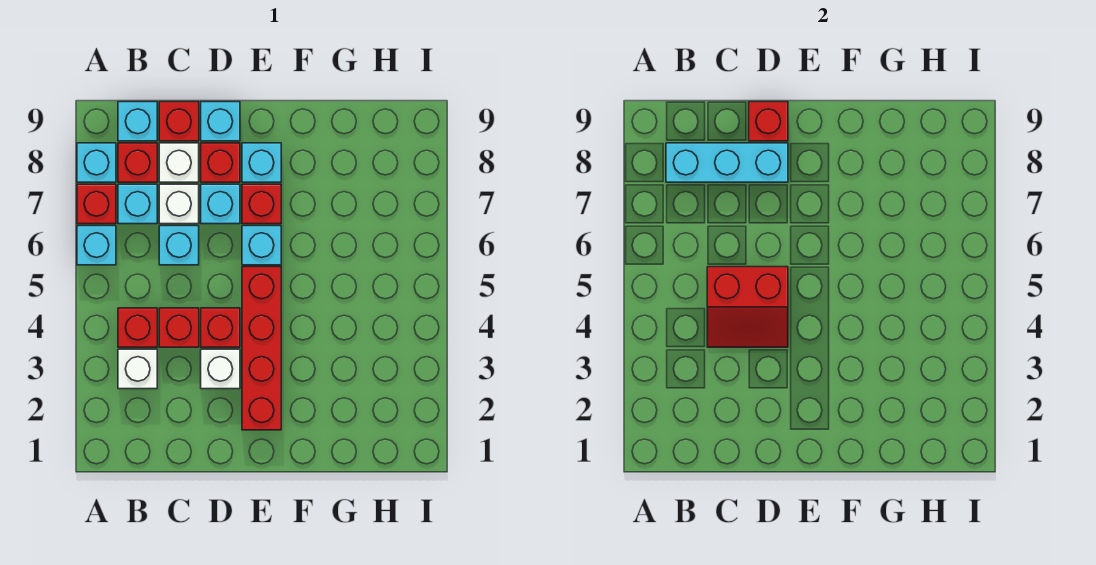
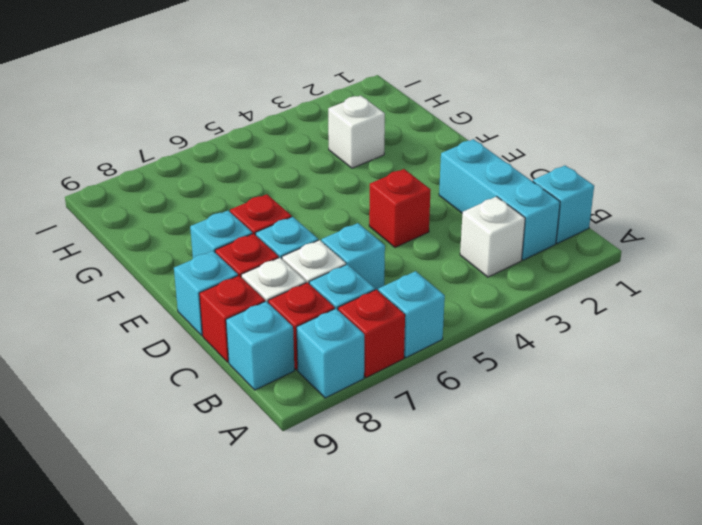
red 1x1 brick [118,308,157,347] -> none
cyan 1x3 brick [666,143,788,182] -> cyan 1x3 brick moved to [439,139,560,260]
red 1x1 brick [159,308,199,347] -> none
red 2x2 slope [707,267,788,347] -> none
white 1x1 brick [201,349,240,389] -> white 1x1 brick moved to [328,96,385,168]
red 1x1 brick [749,102,788,141] -> none
red 1x4 brick [242,267,281,430] -> none
cyan 1x1 brick [242,226,281,265] -> cyan 1x1 brick moved to [533,166,594,244]

